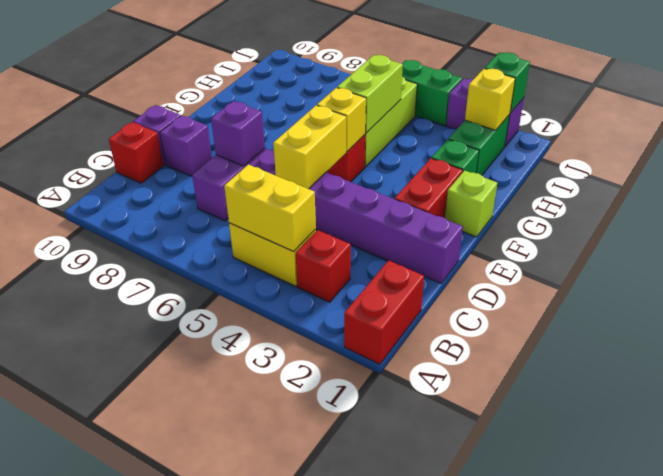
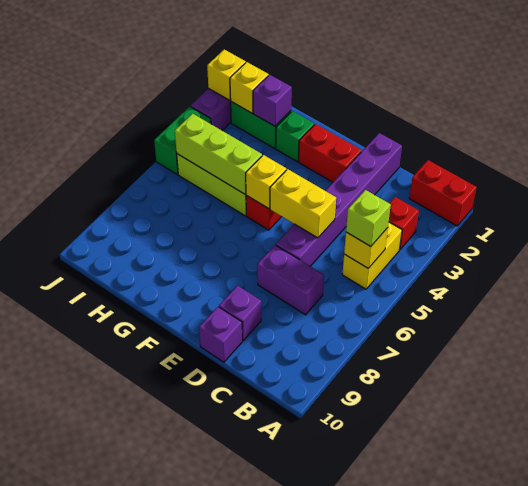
yellow 1x2 brick [224,164,316,252] -> yellow 1x1 brick [344,228,388,268]
red 1x1 brick [109,122,163,183] -> none
purple 1x1 brick [211,101,265,166] -> purple 1x1 brick moved to [253,75,292,126]
lime 1x1 brick [445,171,497,237] -> lime 1x1 brick moved to [346,190,391,247]
lime 1x2 brick [337,55,403,133] -> lime 1x3 brick [175,114,262,194]
green 1x1 brick [485,52,530,113] -> yellow 1x1 brick [207,49,246,100]

